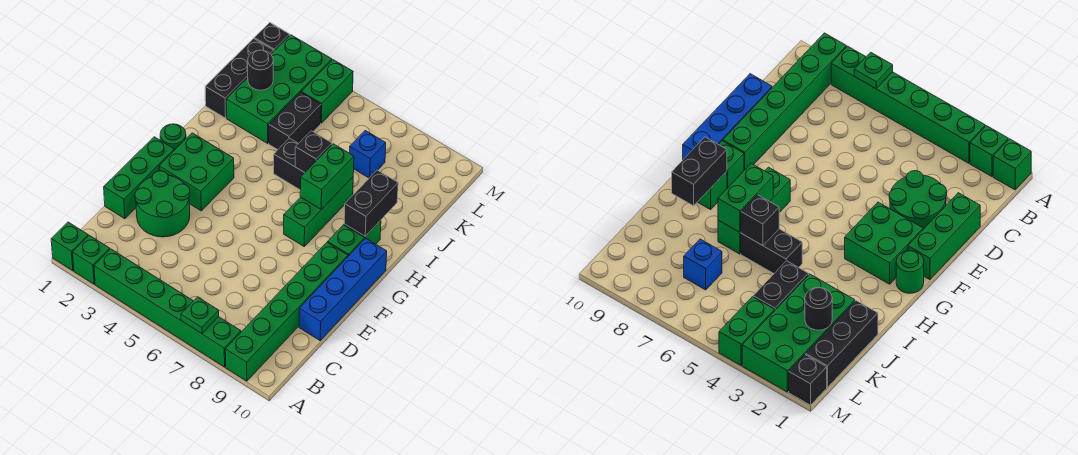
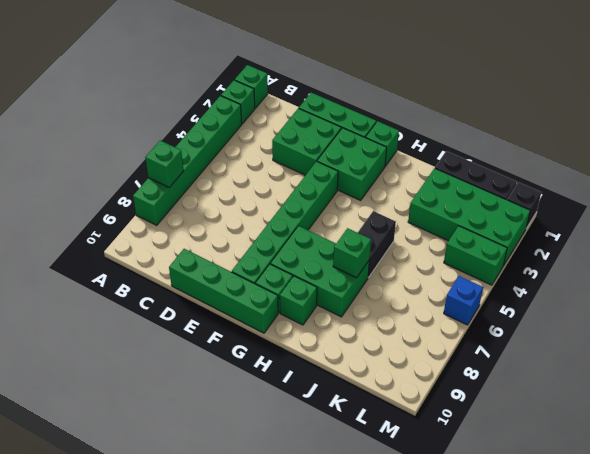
green 1x1 plate [181,297,219,334] -> green 1x1 brick [145,140,184,187]
green 1x6 brick [225,242,348,381] -> green 1x6 brick turned to [232,161,338,284]
green 2x2 round brick [135,171,190,237] -> green 2x2 brick [272,108,341,175]
blue 1x4 brick [299,238,387,340] -> green 1x4 brick [169,249,278,333]
green 1x1 round brick [160,124,186,150] -> green 1x1 brick [366,121,399,166]
green 1x3 brick [284,177,353,246] -> green 2x3 brick [270,226,369,317]
green 1x2 brick [300,144,354,209] -> green 1x1 brick [333,228,371,278]
black 1x2 brick [344,170,398,236] -> none
black 1x1 brick [295,131,332,173] -> none
black 1x2 brick [269,92,321,150] -> none
black 1x1 round brick [248,50,273,90] -> none
blue 1x1 brick [350,131,386,178] -> blue 1x1 brick moved to [444,276,483,325]

